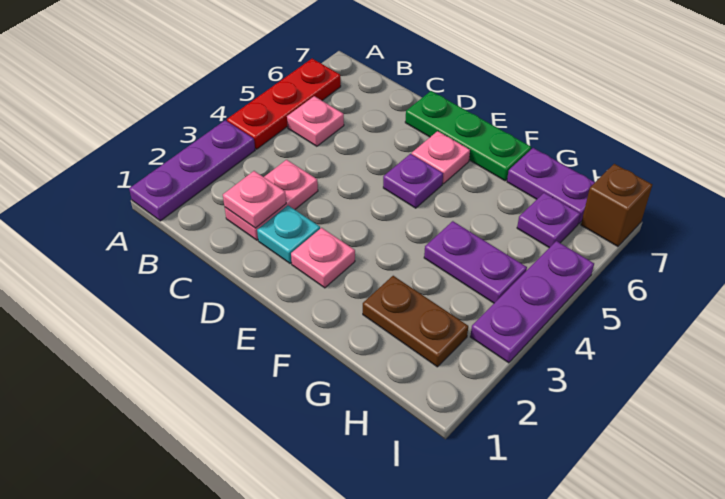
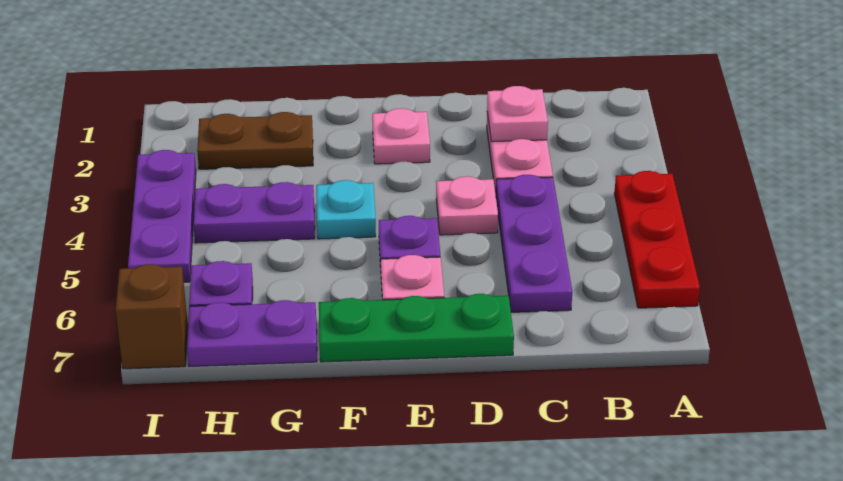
purple 1x3 plate [129,120,255,221] -> purple 1x3 plate moved to [496,175,572,312]
pink 1x1 plate [287,96,344,146] -> pink 1x1 plate moved to [436,176,498,235]
cyan 1x1 plate [257,205,320,264] -> cyan 1x1 plate moved to [316,180,376,239]

